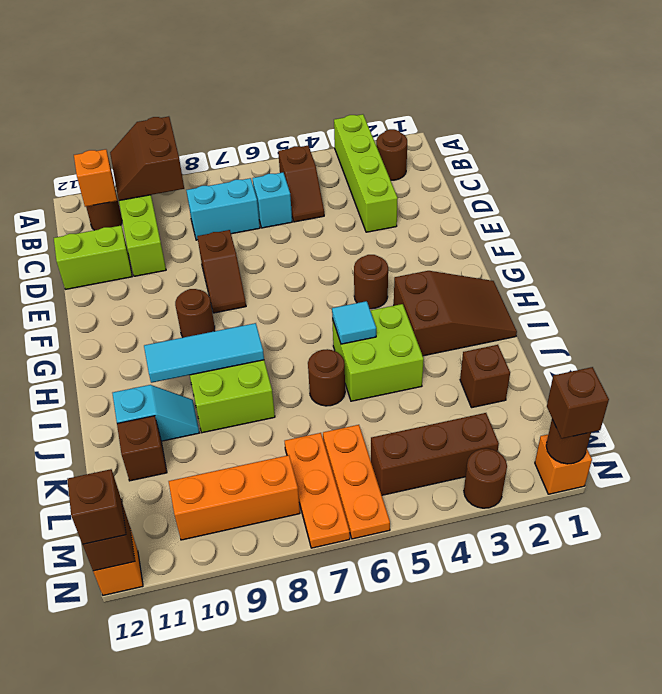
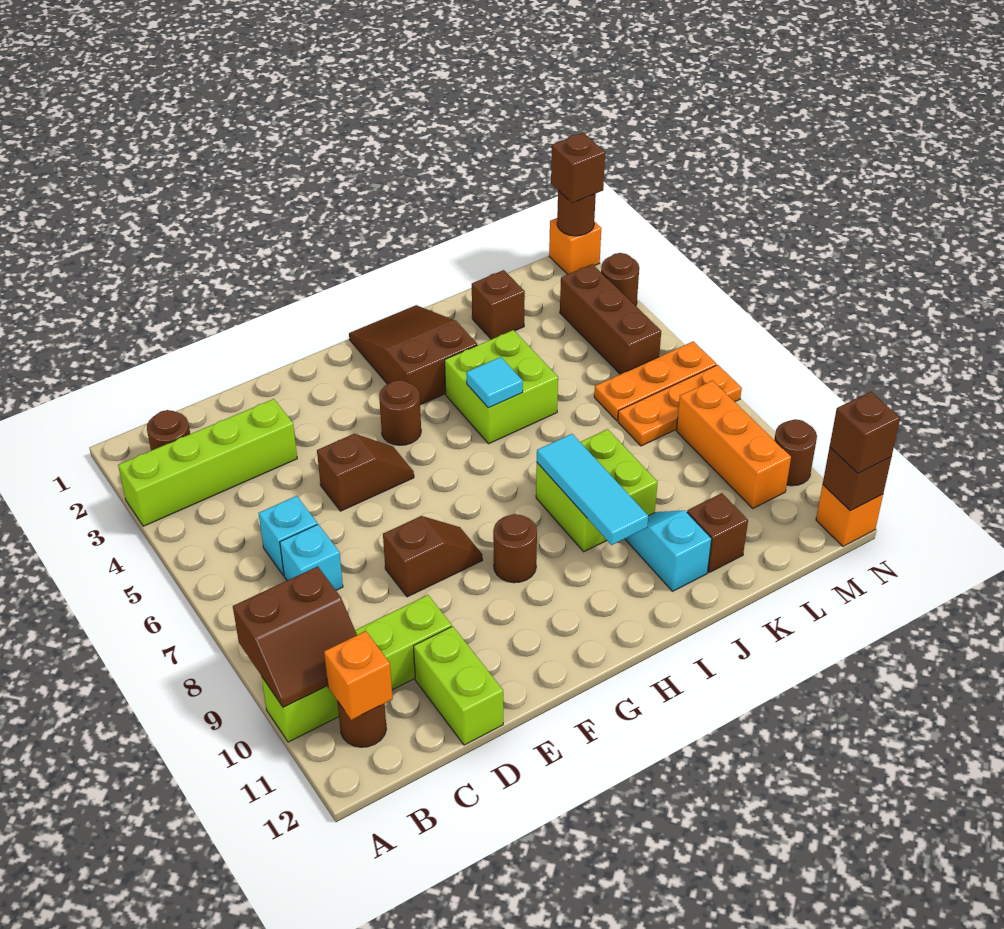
brown 1x2 slope [278,146,324,222] -> brown 1x2 slope moved to [317,434,414,511]
cyan 1x2 brick [186,178,260,240] -> cyan 1x1 brick [280,524,343,590]
brown 1x1 round brick [308,349,345,406] -> brown 1x1 round brick moved to [774,419,817,486]

